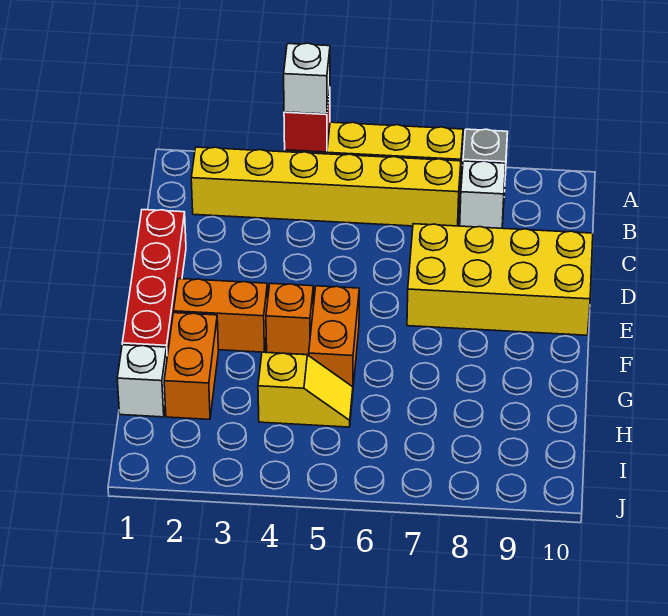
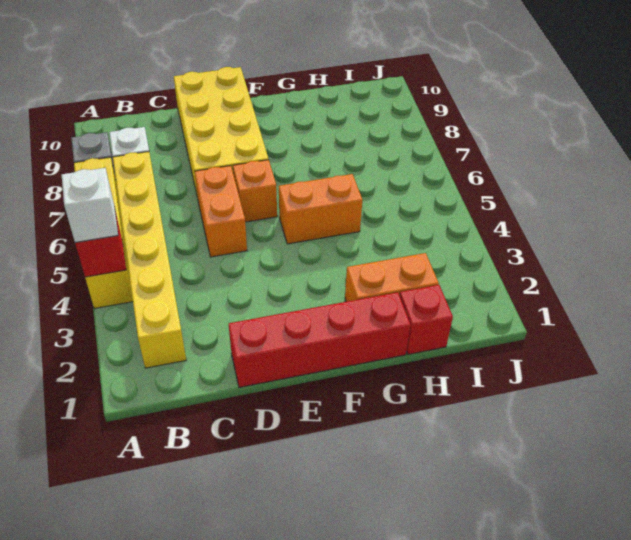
orange 1x2 brick [174,279,268,352] -> orange 1x2 brick moved to [195,166,247,257]
orange 1x1 brick [266,283,313,355] -> orange 1x1 brick moved to [233,160,277,222]
white 1x1 brick [117,345,167,417] -> red 1x1 brick [400,285,453,354]
yellow 1x2 slope [258,352,353,427] -> none

